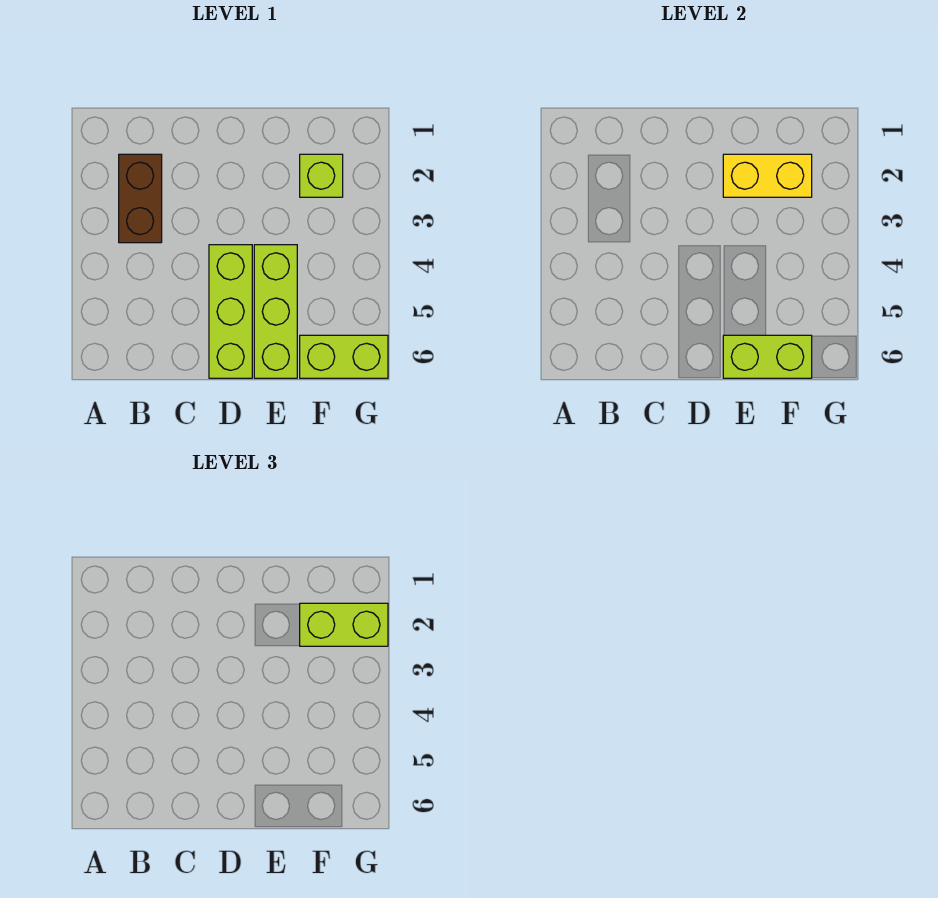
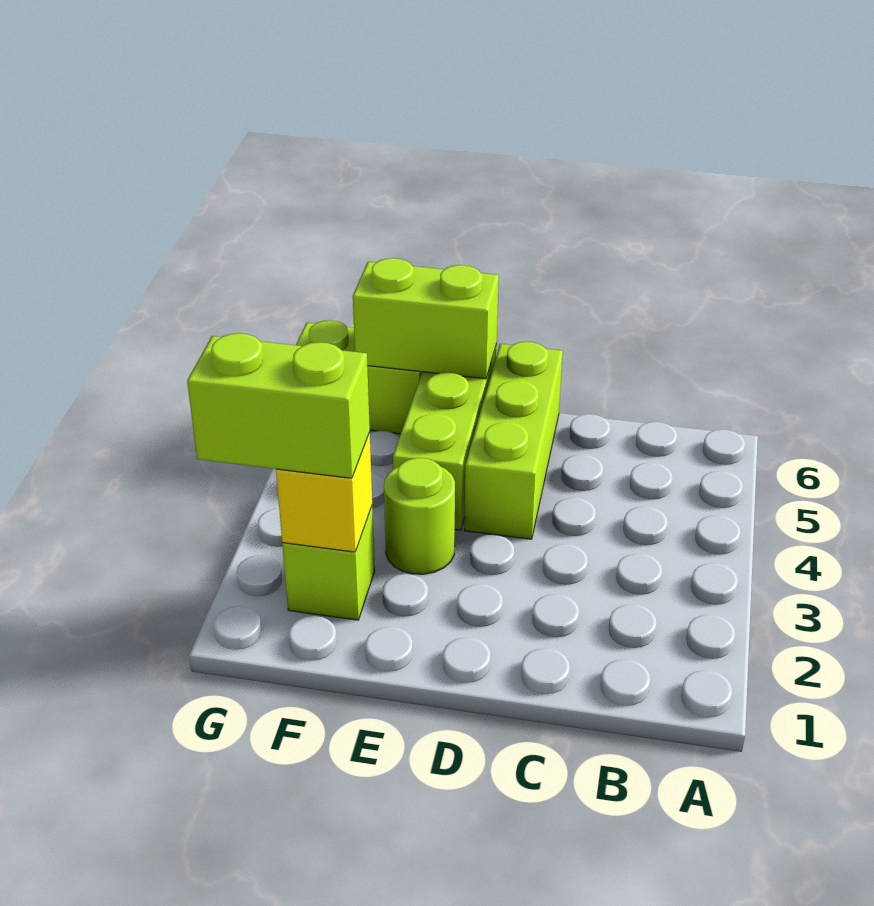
brown 1x2 brick [119,154,162,243] -> none
yellow 1x2 brick [723,154,812,197] -> yellow 1x1 brick [276,432,372,552]
none -> lime 1x1 round brick [384,458,455,574]

